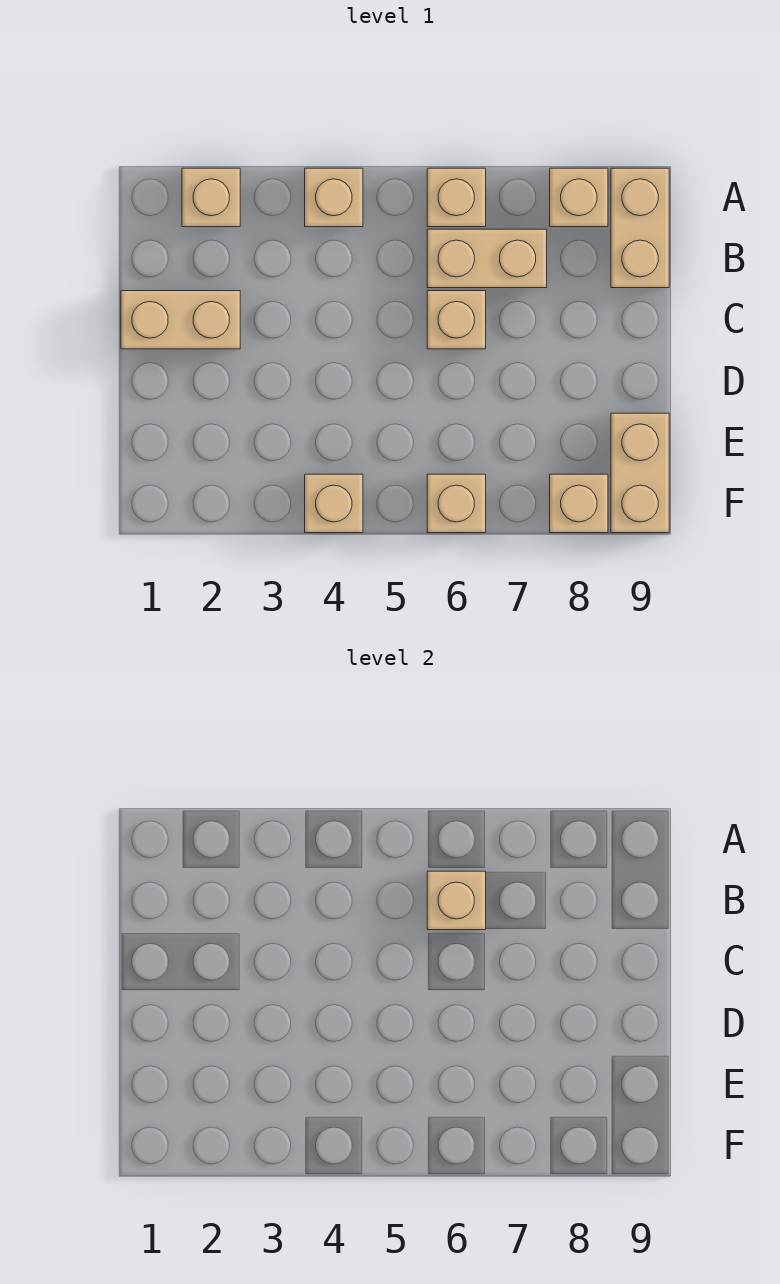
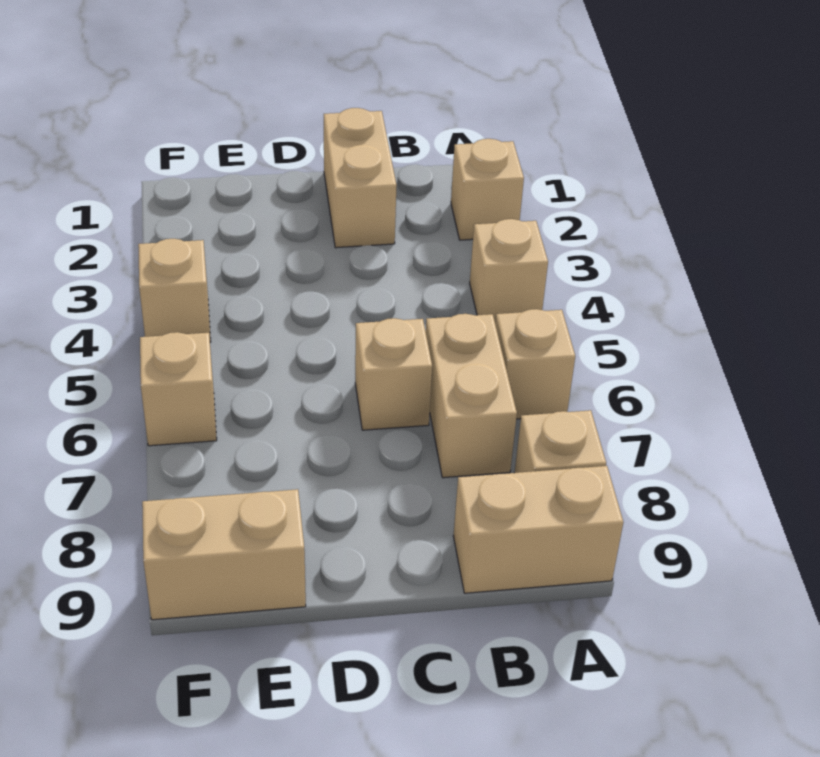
tan 1x1 brick [427,871,486,930] -> none
tan 1x1 brick [550,474,608,533] -> none

